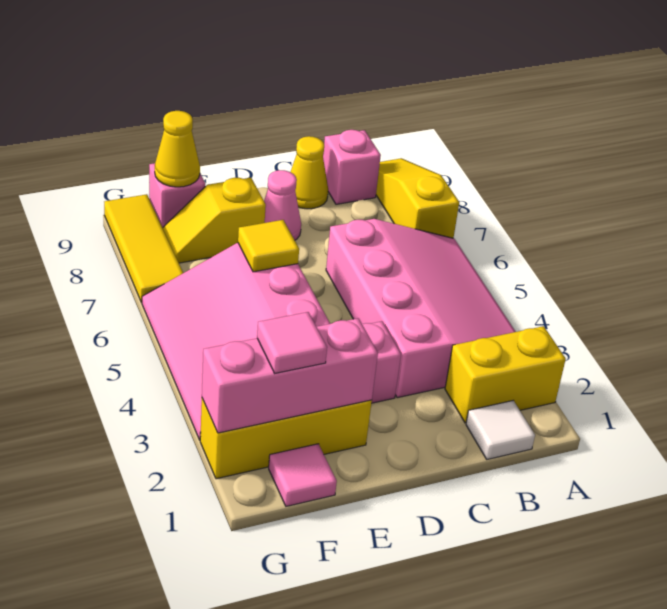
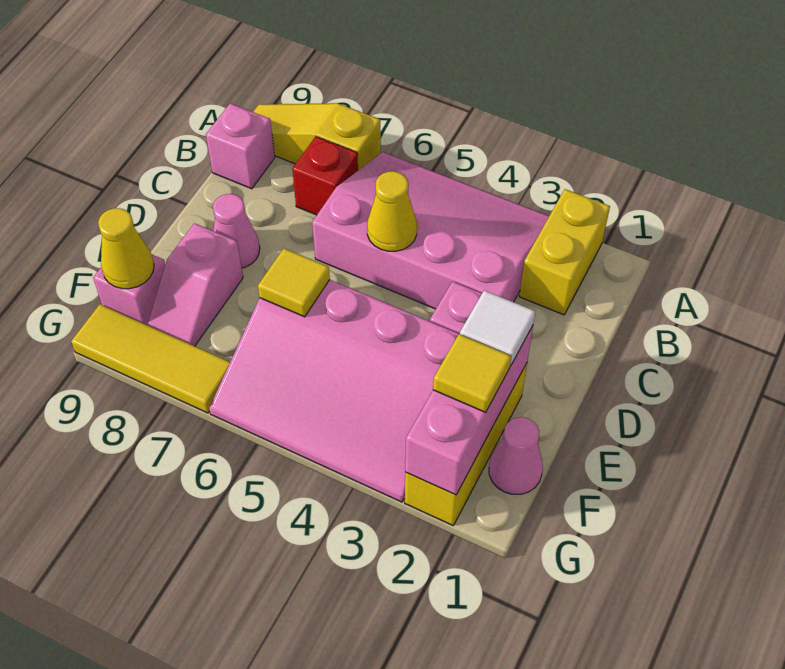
white 1x1 tile [466,401,535,459] -> white 1x1 tile moved to [460,290,535,366]
none -> red 1x1 brick [292,137,358,215]
yellow 1x1 cone [291,136,328,209] -> yellow 1x1 cone moved to [367,171,417,251]
yellow 1x2 slope [163,178,266,263] -> pink 1x2 slope [147,223,243,346]
pink 1x1 tile [269,444,337,506] -> pink 1x1 cone [489,417,543,494]
pink 1x1 tile [257,312,327,373] -> yellow 1x1 tile [433,334,511,412]

